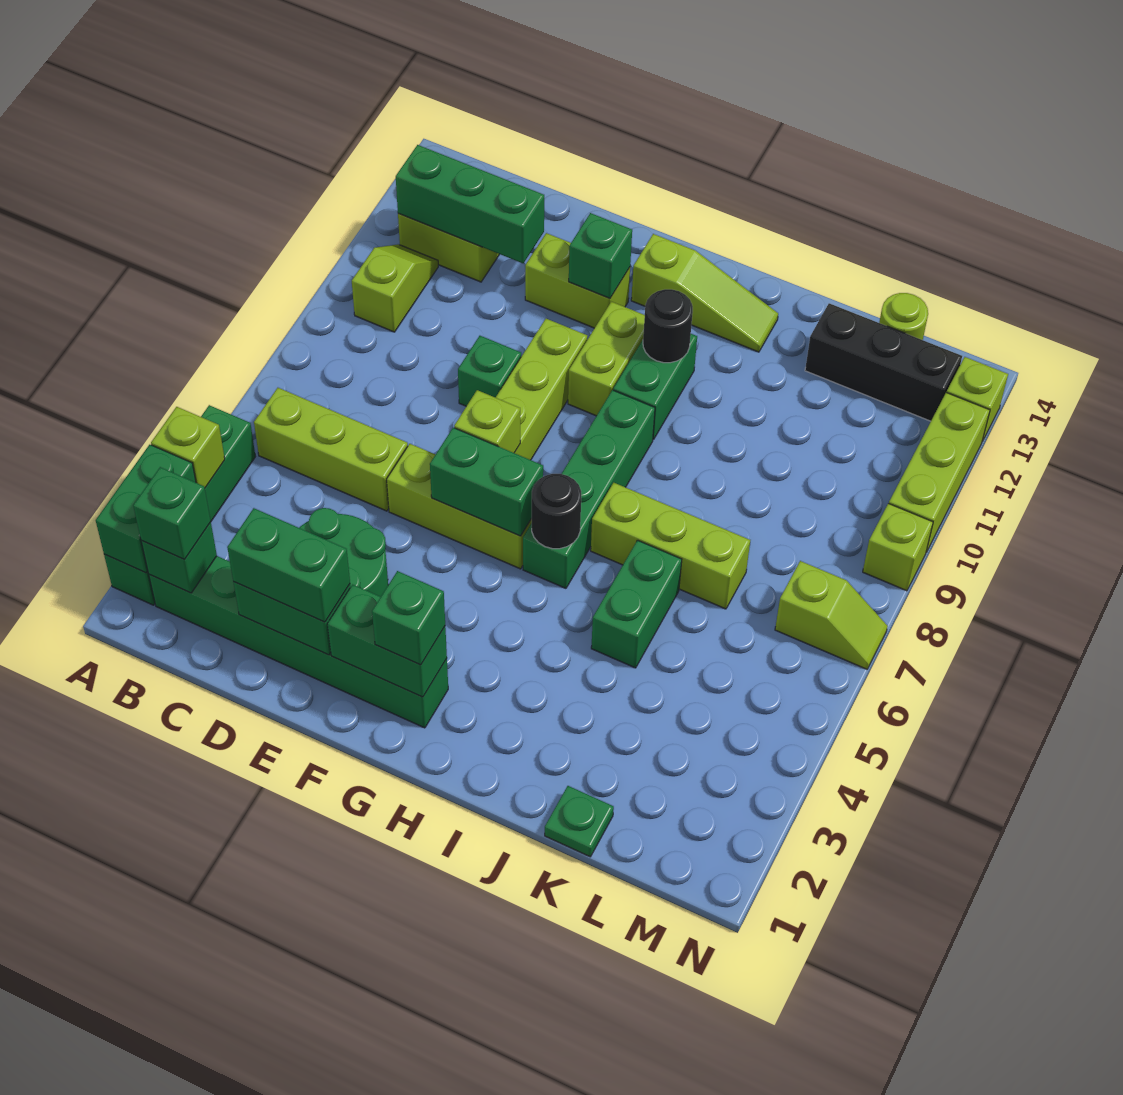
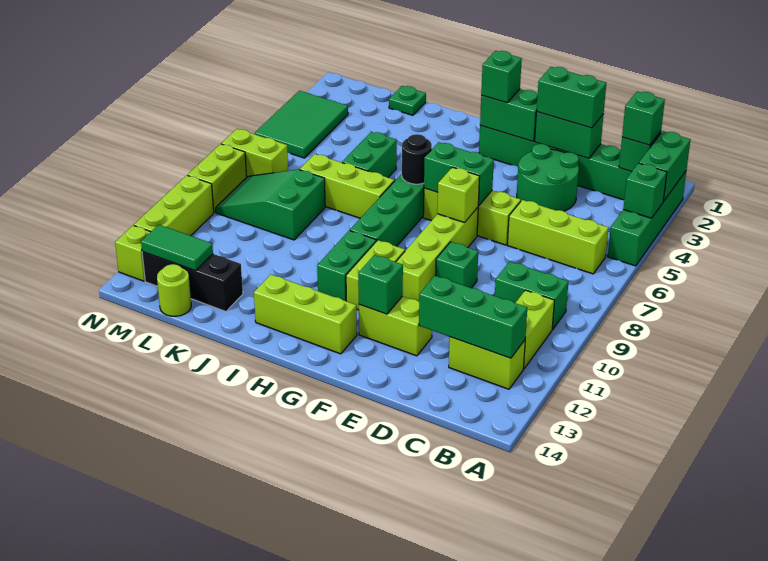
lime 1x1 brick [151,407,225,488] -> green 1x1 brick [623,163,667,218]
none -> green 1x2 brick [495,262,568,330]
lime 1x2 slope [352,244,438,332] -> lime 1x2 brick [516,290,554,369]
lime 1x3 slope [631,234,778,352] -> lime 1x3 brick [254,274,357,354]
black 1x1 round brick [643,289,693,363] -> none
none -> green 2x3 slope [216,169,325,240]
none -> green 1x2 tile [141,225,213,271]
none -> green 2x3 tile [255,91,348,158]
lime 1x2 slope [775,561,888,669] -> lime 1x2 brick [221,129,288,177]
lime 1x1 brick [863,503,933,591] -> lime 1x2 brick [188,144,247,212]

